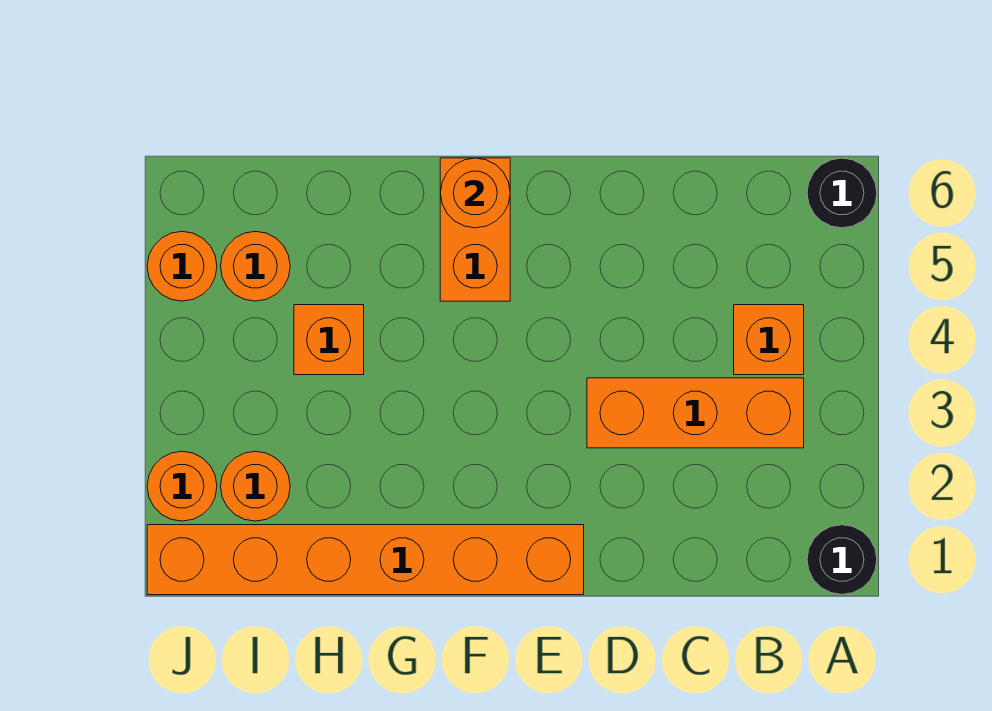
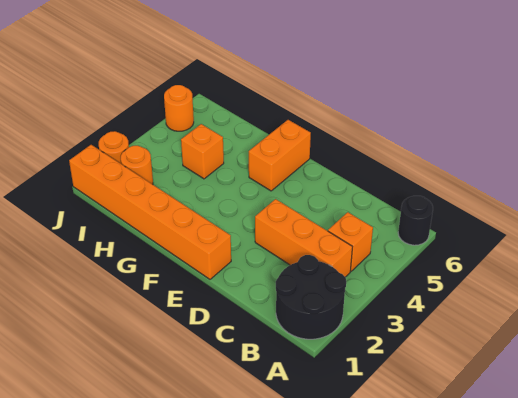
black 1x1 round brick [807,525,877,594] -> black 2x2 round brick [276,255,346,339]
orange 1x1 round brick [441,158,510,228] -> none
orange 1x1 round brick [221,231,290,301] -> none

